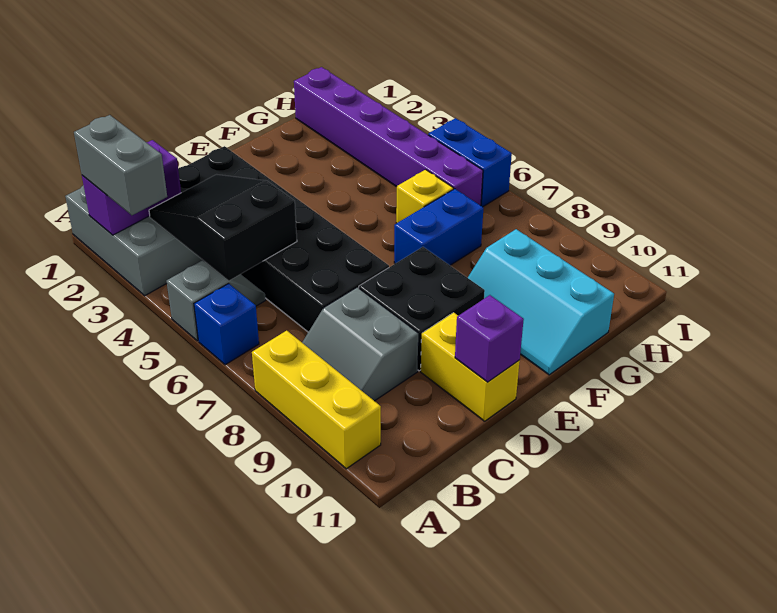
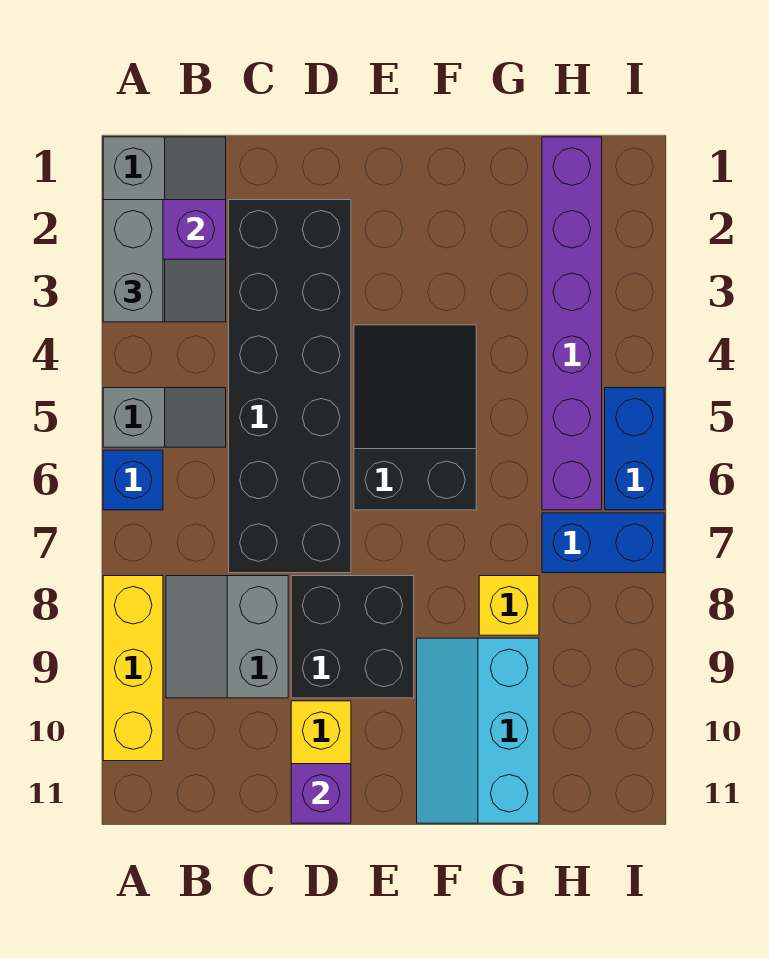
black 2x3 slope [149,174,297,281] -> black 2x3 slope moved to [354,325,476,510]
blue 1x2 brick [394,189,483,265] -> blue 1x2 brick moved to [542,513,664,573]
yellow 1x1 brick [396,170,453,223] -> yellow 1x1 brick moved to [479,576,539,635]

